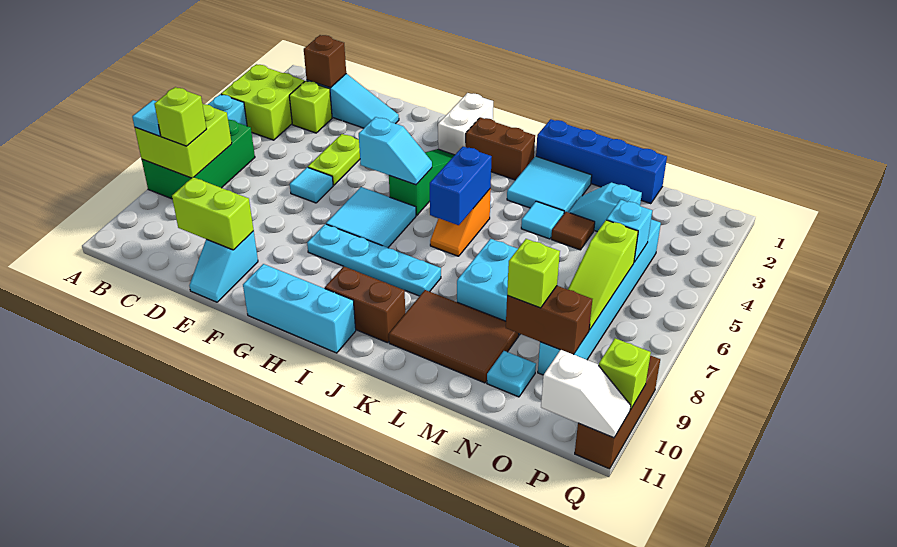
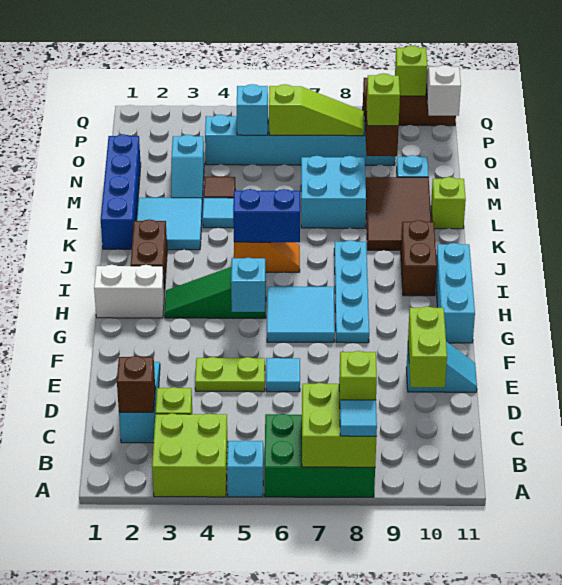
none -> lime 1x1 brick [431,177,466,229]

